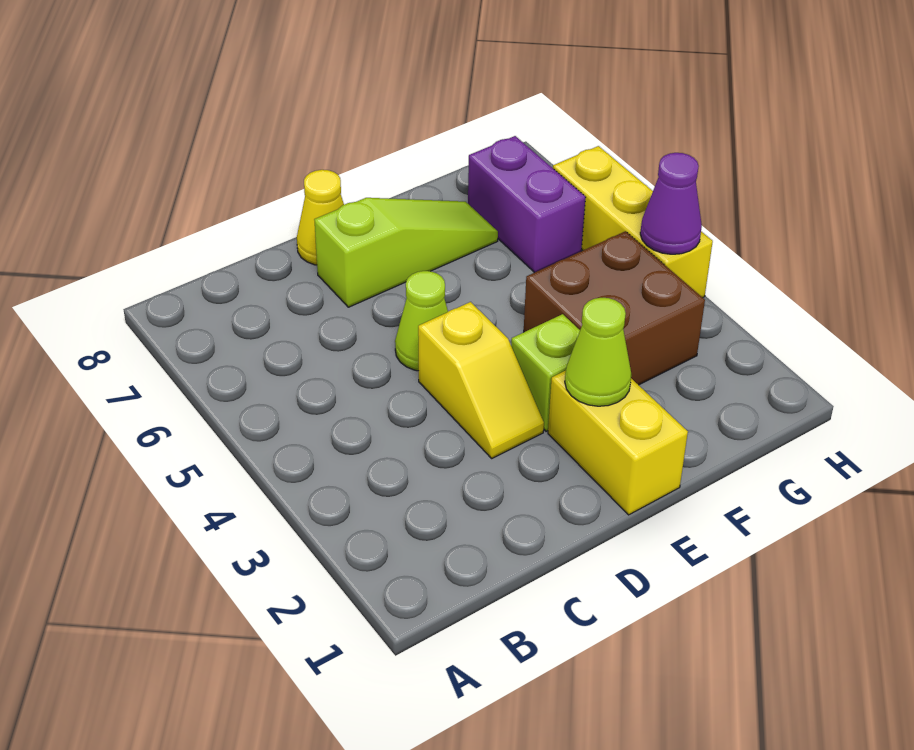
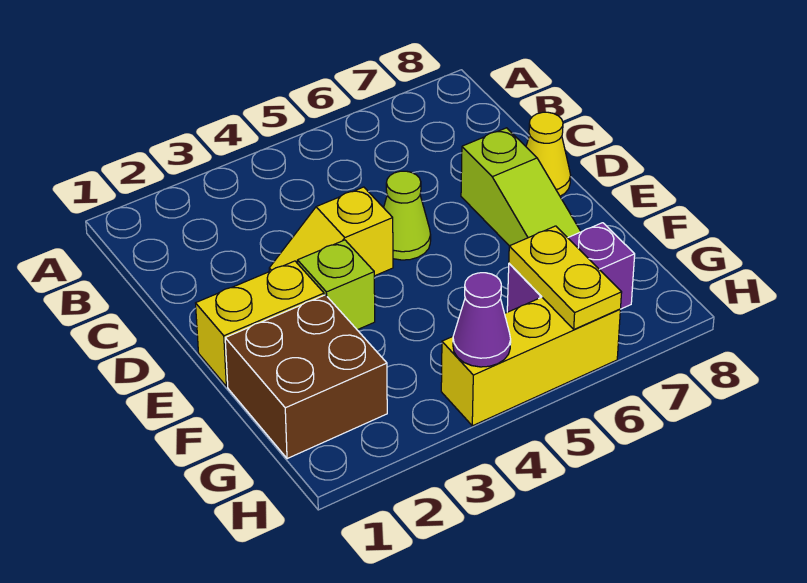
lime 1x1 cone [565,298,631,406] -> none
brown 2x2 brick [524,231,705,385] -> brown 2x2 brick moved to [225,295,387,459]
none -> yellow 1x2 plate [509,226,622,329]

